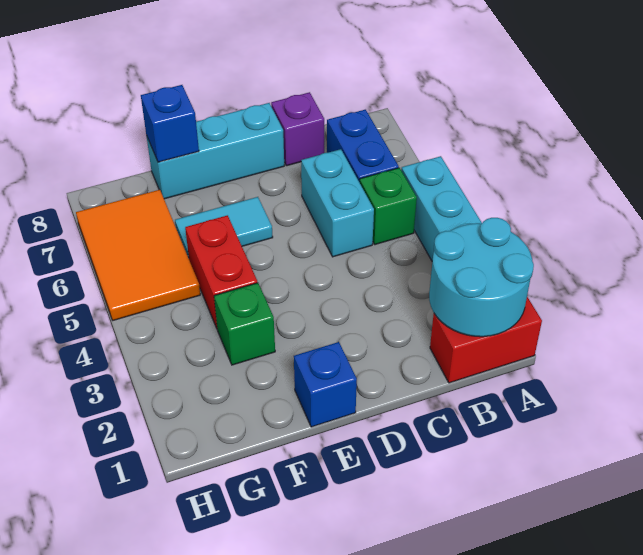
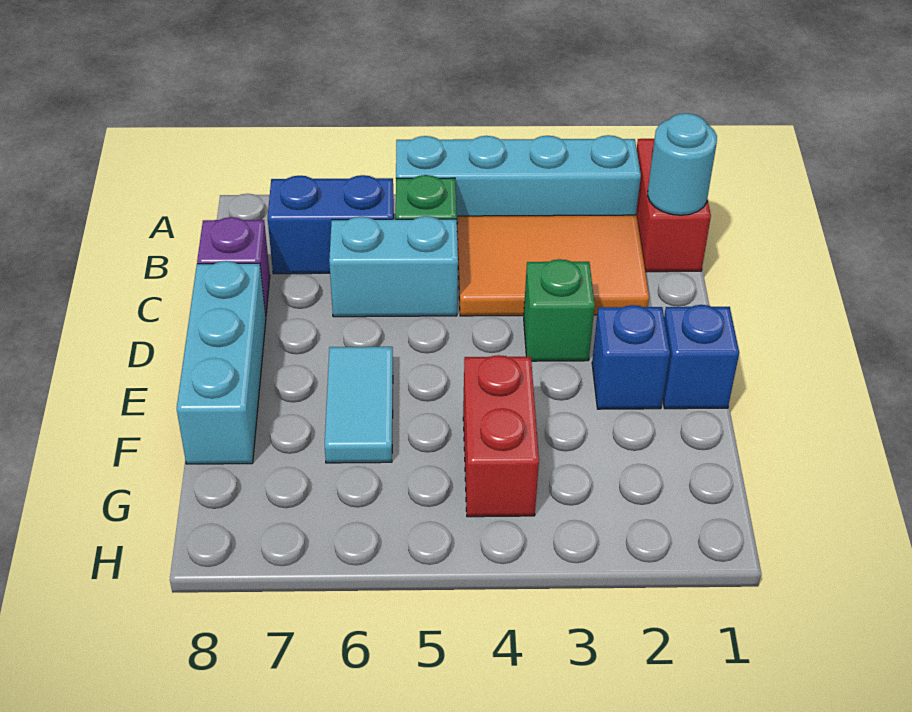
cyan 2x2 round brick [429,218,534,337] -> cyan 1x1 round brick [647,113,717,215]
green 1x1 brick [214,283,275,365] -> green 1x1 brick moved to [524,259,595,361]
red 1x2 brick [185,215,258,328] -> red 1x2 brick turned to [463,355,539,517]
blue 1x1 brick [141,85,199,162] -> blue 1x1 brick moved to [592,305,670,409]
orange 2x3 tile [76,190,200,320] -> orange 2x3 tile moved to [457,215,649,316]

